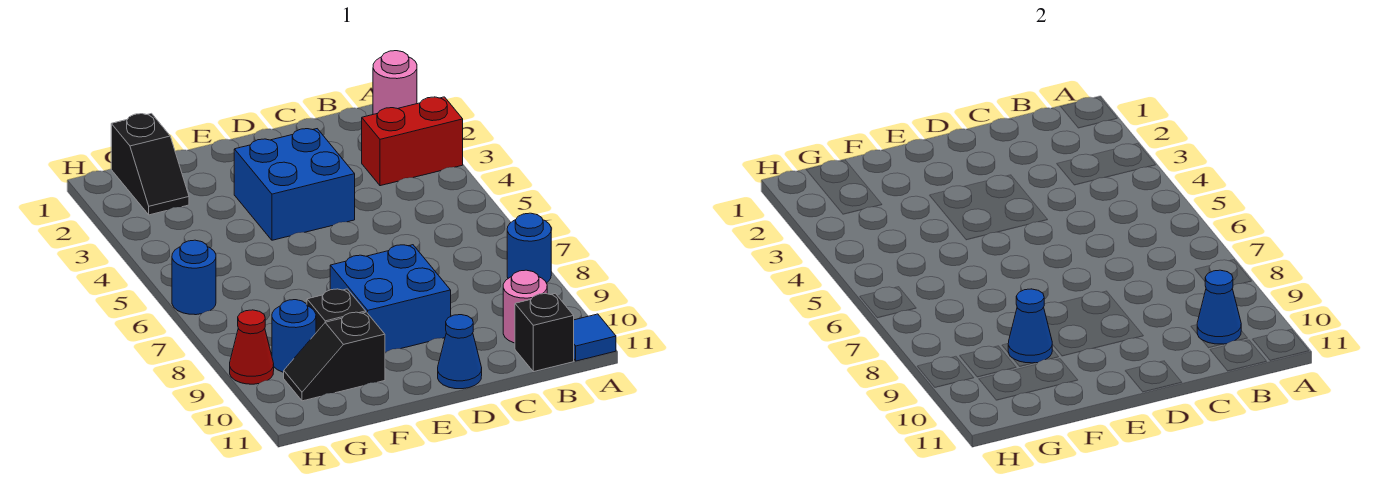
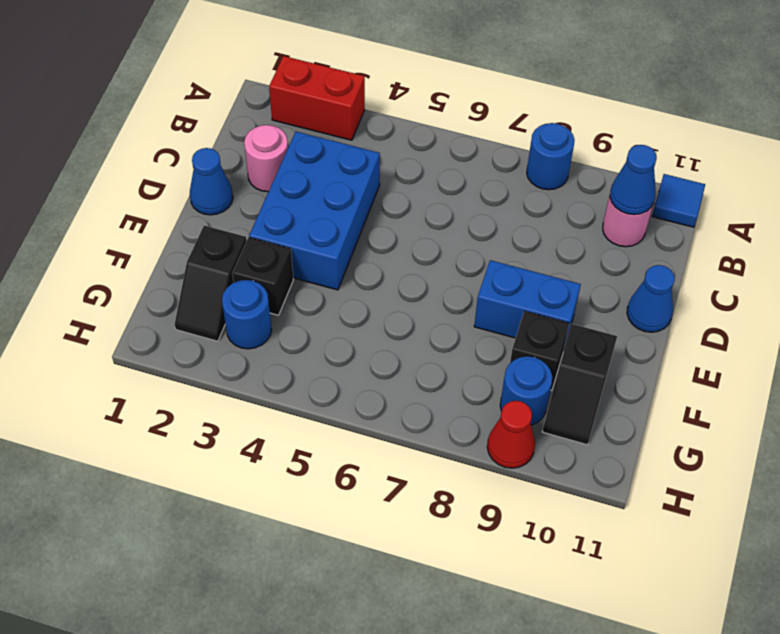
pink 1x1 round brick [373,51,417,114] -> pink 1x1 round brick moved to [244,125,288,192]
red 1x2 brick [362,97,463,186] -> red 1x2 brick turned to [269,56,365,140]
black 1x1 brick [515,293,574,372] -> black 1x1 brick moved to [232,237,293,315]
blue 2x2 brick [234,129,355,240] -> blue 2x3 brick [249,132,380,290]
blue 2x2 brick [330,245,451,352] -> blue 1x2 brick [474,260,581,348]
blue 1x1 cone [1008,289,1052,363] -> blue 1x1 cone moved to [190,148,233,215]
black 1x2 slope [111,114,189,215] -> black 1x2 slope turned to [175,226,247,341]
blue 1x1 round brick [172,240,216,315] -> blue 1x1 round brick moved to [222,280,272,349]

